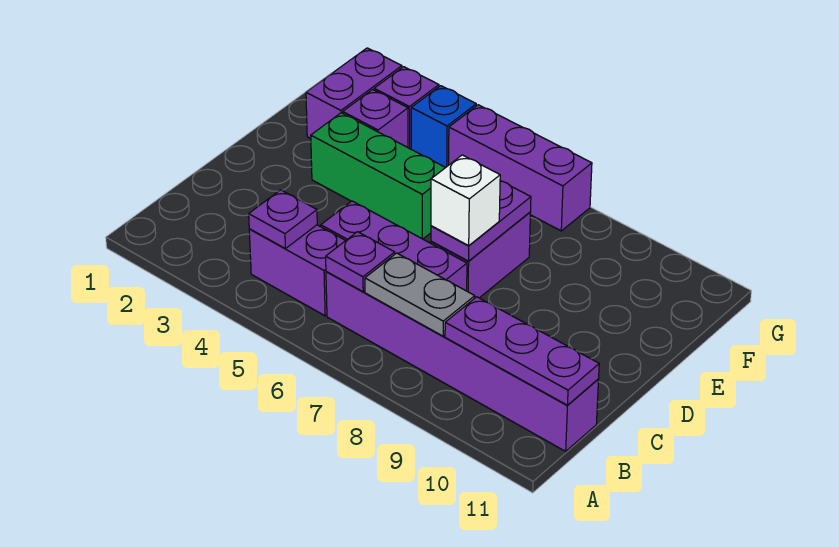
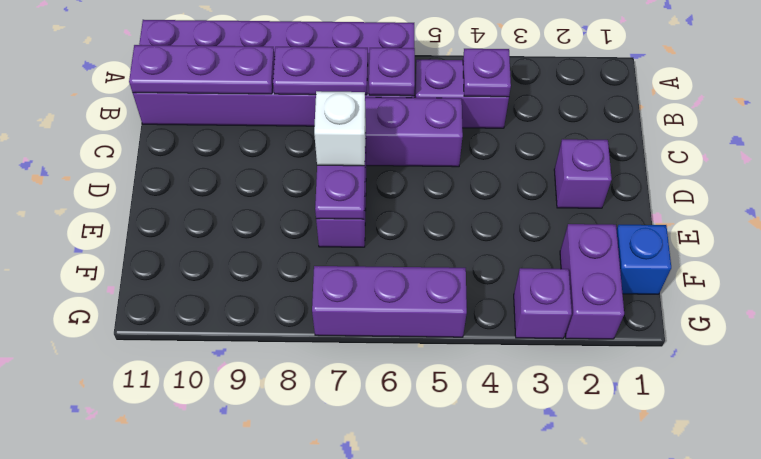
purple 1x6 brick [326,272,599,451] -> purple 2x6 brick [133,20,414,126]
grey 1x2 plate [365,253,475,336] -> purple 1x2 plate [273,47,368,95]
green 1x3 brick [311,113,445,239] -> none
purple 1x1 brick [343,90,408,147] -> purple 1x1 brick moved to [554,139,612,208]
blue 1x1 brick [411,86,476,168] -> blue 1x1 brick moved to [616,225,671,294]

